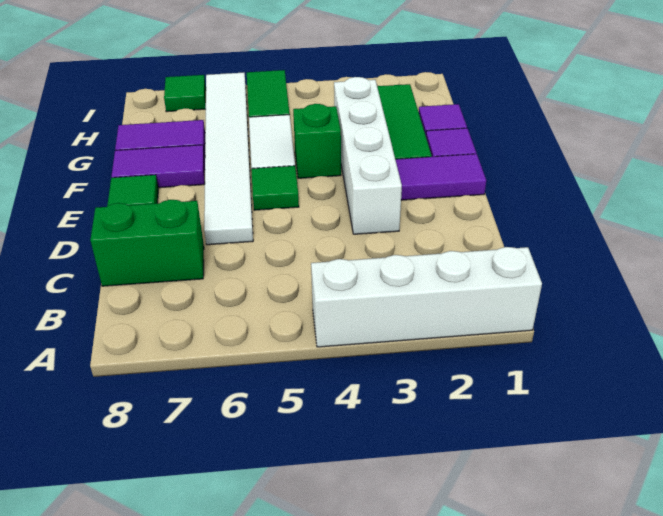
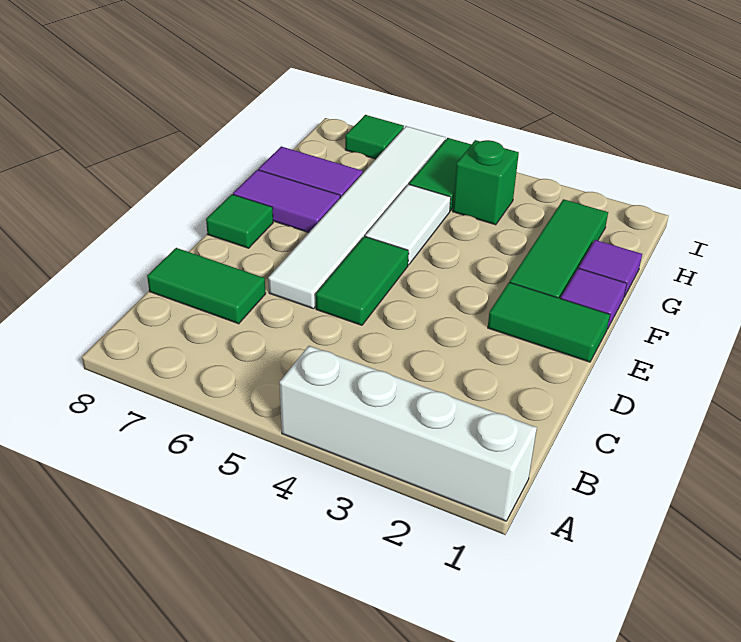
green 1x2 brick [90,200,204,286] -> green 1x2 tile [147,248,266,324]
white 1x4 brick [334,77,402,234] -> none
purple 1x2 tile [395,154,486,200] -> green 1x2 tile [488,282,610,362]
green 1x1 tile [251,166,299,210] -> green 1x2 tile [316,236,409,325]
green 1x1 brick [293,104,341,178] -> green 1x1 brick moved to [453,140,519,225]

